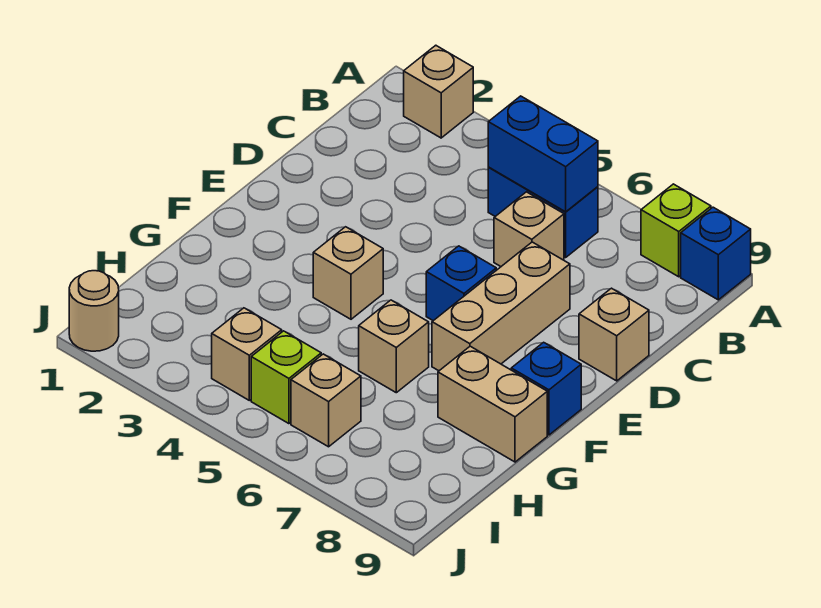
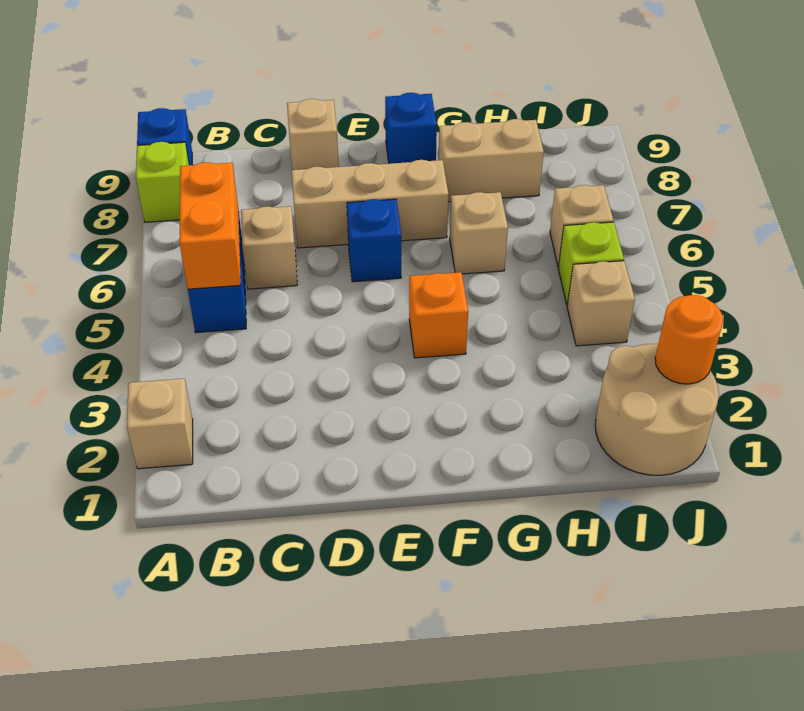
blue 1x2 brick [488,96,598,212] -> orange 1x2 brick [180,162,241,289]
tan 1x1 brick [313,227,383,319] -> orange 1x1 brick [409,272,468,358]
tan 1x2 brick [438,346,547,462] -> tan 1x2 brick turned to [439,119,544,202]
tan 1x1 round brick [69,271,119,351] -> tan 2x2 round brick [595,344,719,475]
none -> orange 1x1 round brick [655,295,723,384]

